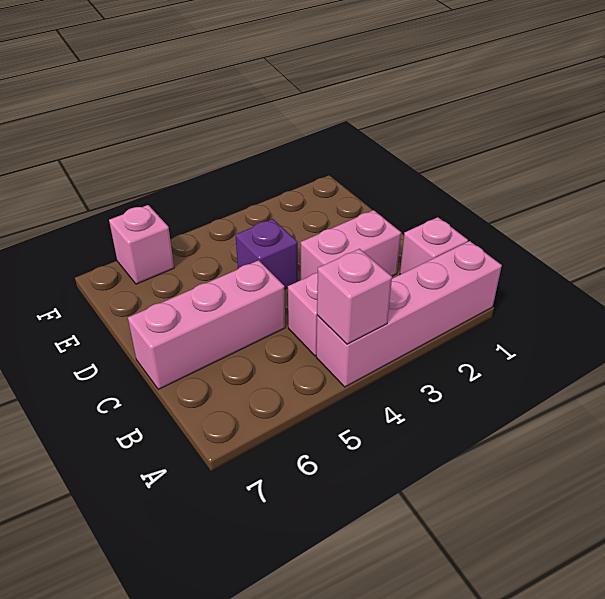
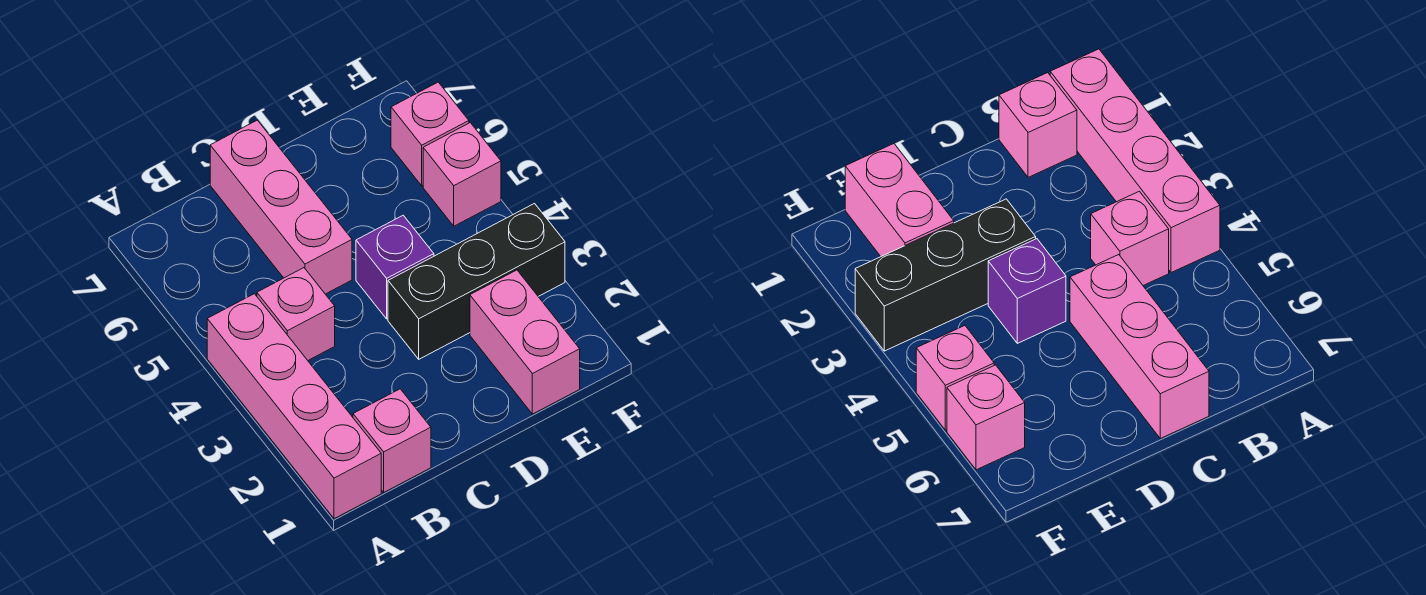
pink 1x1 brick [317,249,392,344] -> pink 1x1 brick moved to [423,123,501,226]
pink 1x2 brick [301,210,401,280] -> pink 1x2 brick moved to [470,270,580,414]
none -> black 1x3 brick [388,204,565,359]

